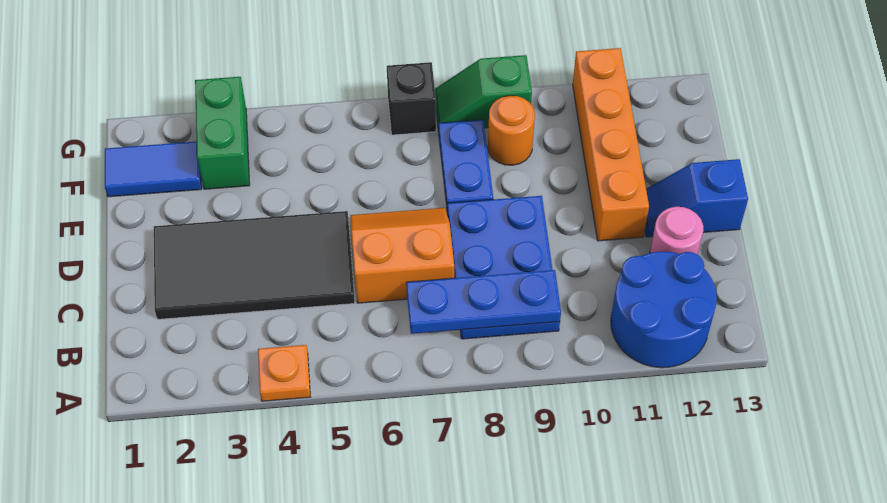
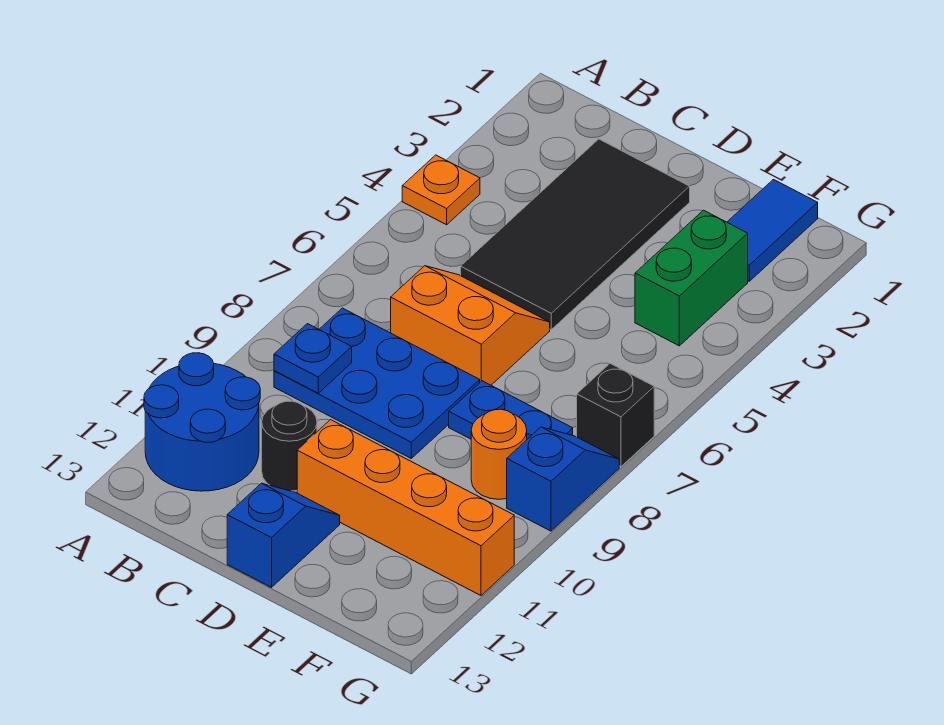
blue 1x3 plate [406,270,561,334] -> blue 1x1 plate [274,324,352,393]
orange 2x2 slope [350,208,454,303] -> orange 2x2 slope turned to [391,266,550,385]
none -> black 1x1 round brick [262,401,317,491]
pink 1x1 round brick [650,207,703,255] -> none
green 1x2 brick [195,77,250,189] -> green 1x2 brick turned to [635,210,748,346]
green 1x2 slope [435,55,532,131] -> blue 1x2 slope [507,427,619,531]

